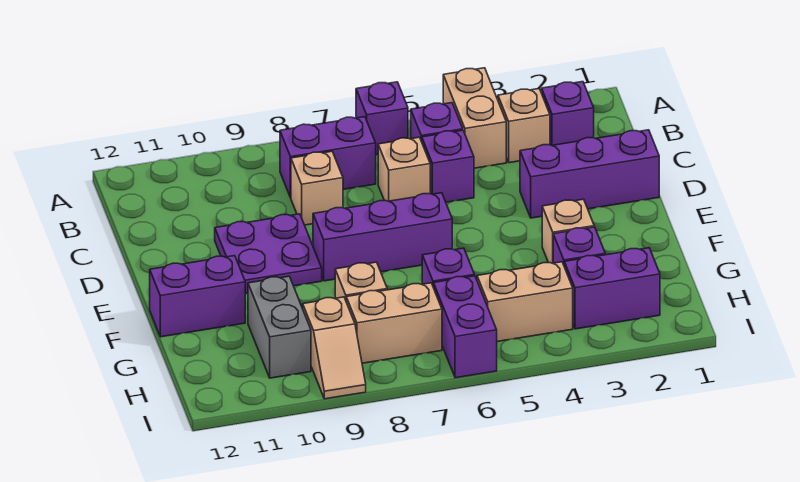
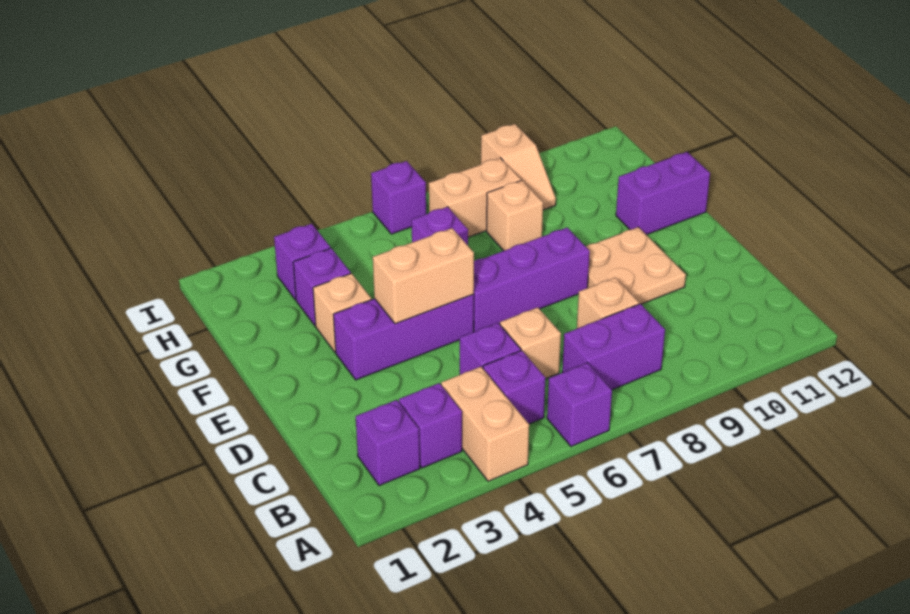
tan 1x1 brick [498,89,550,163] -> purple 1x1 brick [399,383,462,468]
purple 1x3 brick [520,130,659,218] -> purple 1x3 brick moved to [333,295,474,380]
purple 2x2 plate [215,214,322,294] -> tan 2x2 plate [586,227,686,304]
grey 1x2 brick [248,276,311,378] -> none
purple 1x2 brick [564,248,660,329] -> purple 1x1 brick [274,224,330,300]
tan 1x2 brick [477,262,573,342] -> tan 1x2 brick moved to [373,228,474,324]
purple 1x2 brick [434,276,497,378] -> purple 1x1 brick [371,161,426,234]
tan 1x2 slope [303,297,366,399] -> tan 1x2 slope turned to [481,124,556,210]

